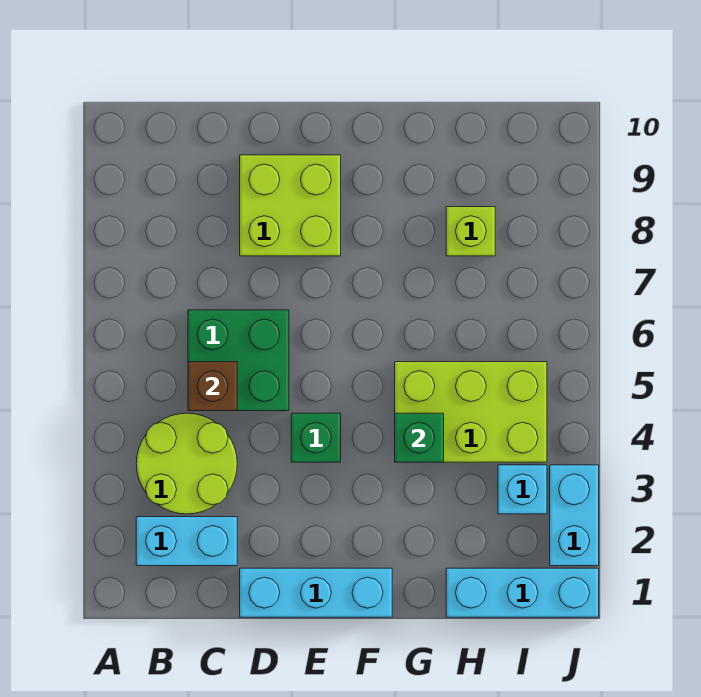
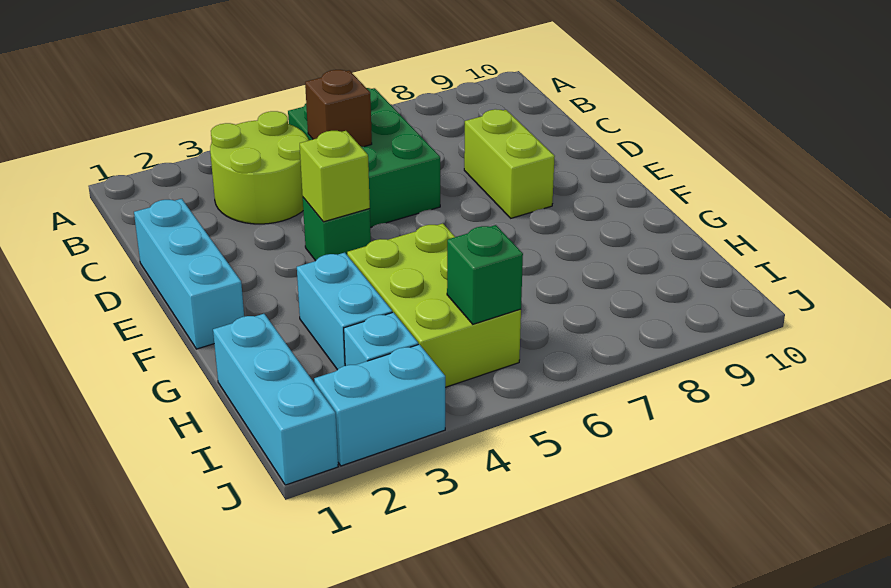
cyan 1x2 brick [136,517,237,566] -> cyan 1x2 brick moved to [297,253,392,370]
green 2x2 brick [188,310,289,411] -> green 2x3 brick [288,88,440,227]
lime 2x2 brick [240,155,341,256] -> lime 1x2 brick [464,109,555,218]
green 1x1 brick [395,413,444,462] -> green 1x1 brick moved to [447,225,523,324]
lime 1x1 brick [446,207,495,256] -> lime 1x1 brick moved to [300,131,370,222]

